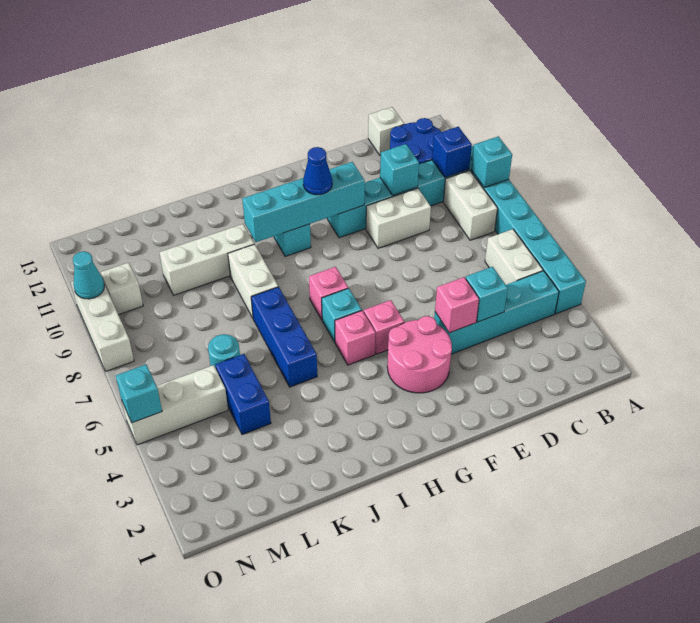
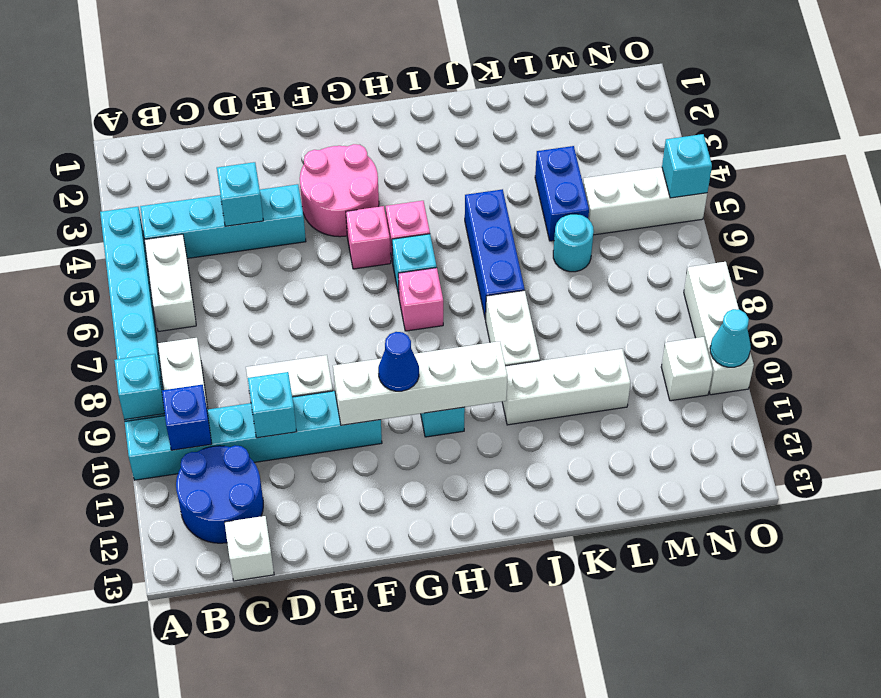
pink 1x1 brick [435,277,479,333] -> none
cyan 1x4 brick [242,162,365,242] -> white 1x4 brick [333,341,507,425]

